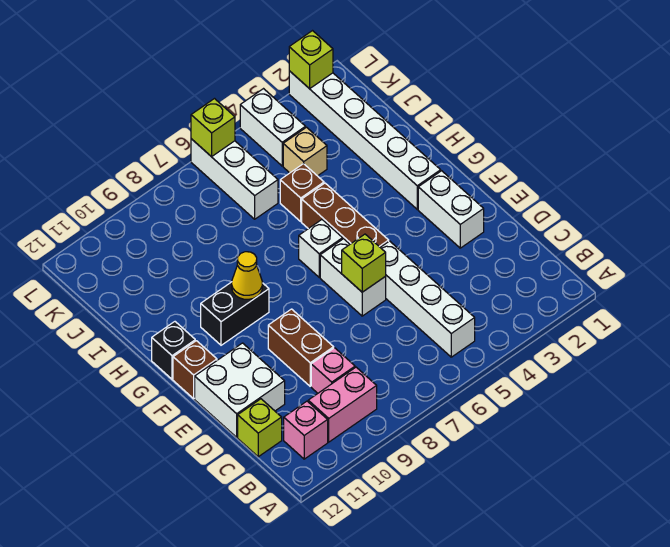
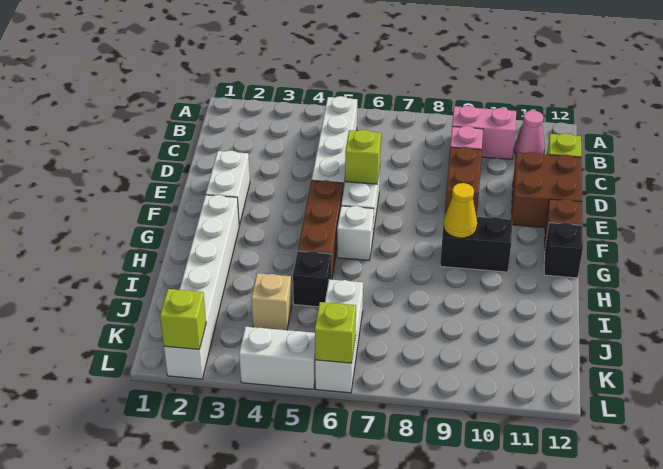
pink 1x1 brick [284,401,328,459] -> pink 1x1 cone [514,110,545,154]
white 2x2 brick [195,343,285,437] -> brown 2x2 brick [511,152,582,228]
brown 1x1 brick [280,164,324,221] -> black 1x1 brick [293,251,331,307]
white 1x2 brick [240,89,306,166] -> white 1x2 brick turned to [239,327,315,389]

